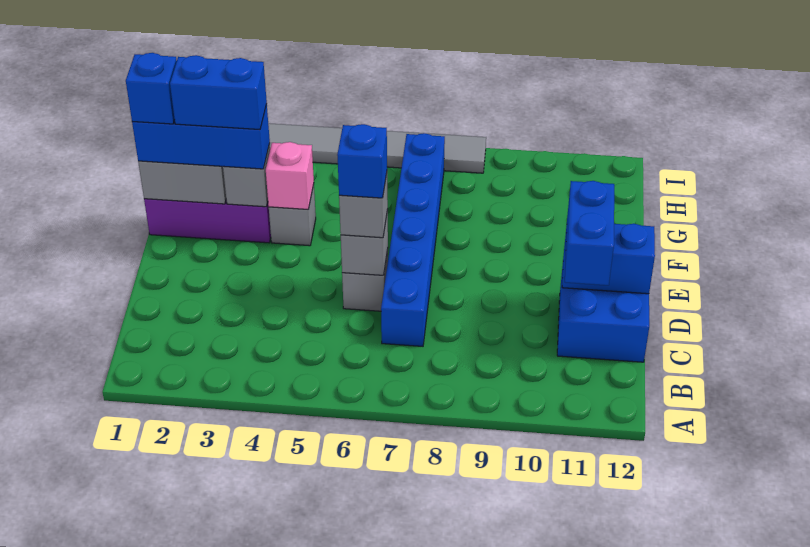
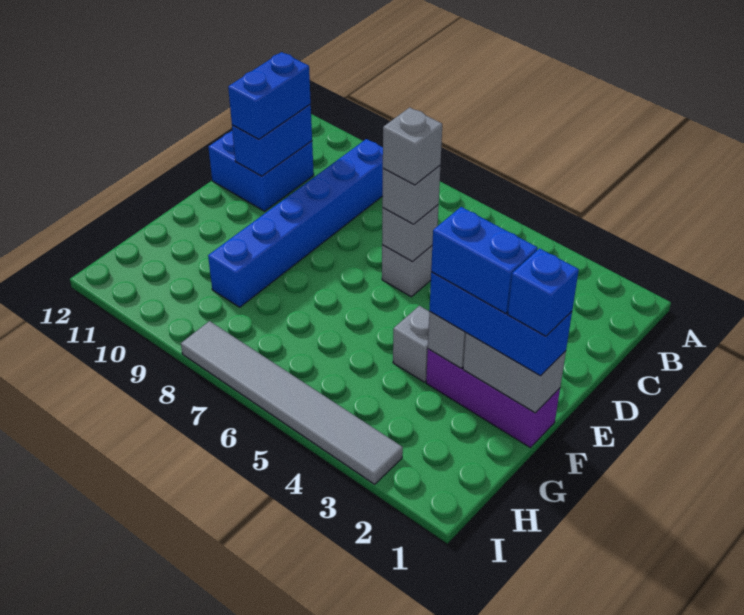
blue 1x6 brick [381,133,445,346] -> blue 1x6 brick moved to [208,139,383,307]
blue 1x1 brick [337,124,387,198] -> grey 1x1 brick [383,107,442,185]
blue 1x2 brick [562,224,655,294] -> blue 1x2 brick turned to [232,105,312,176]
pink 1x1 brick [266,142,314,209] -> none

